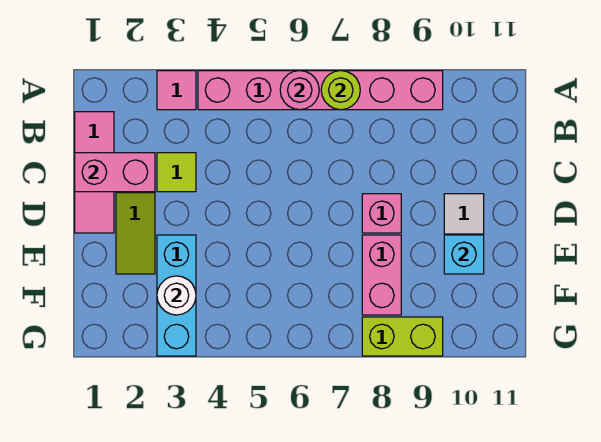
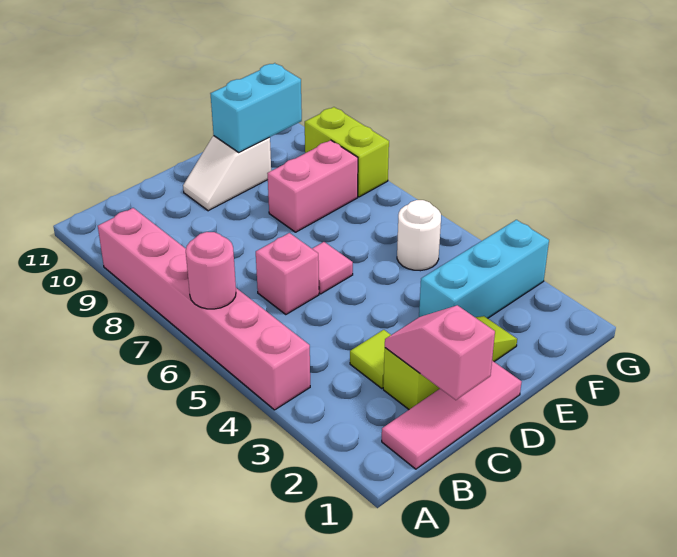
pink 1x1 tile [157,71,196,110] -> pink 1x1 tile moved to [312,242,353,294]
lime 1x1 round brick [321,71,360,110] -> none
pink 1x2 brick [75,153,155,192] -> pink 1x2 slope [385,305,495,400]
pink 1x1 brick [362,194,401,233] -> pink 1x1 brick moved to [256,233,319,315]
cyan 1x1 brick [444,235,484,274] -> cyan 1x2 brick [210,63,302,153]
white 1x1 round brick [157,276,196,315] -> white 1x1 round brick moved to [397,200,441,271]

